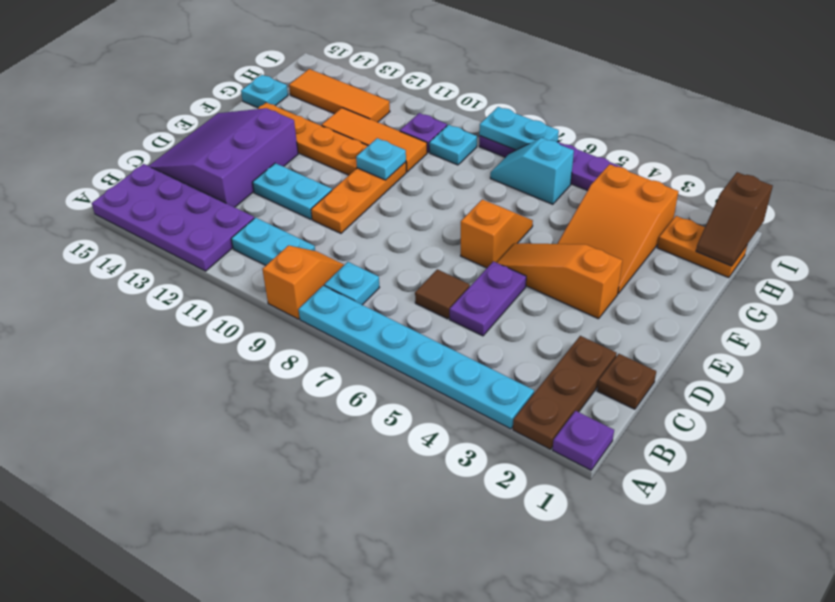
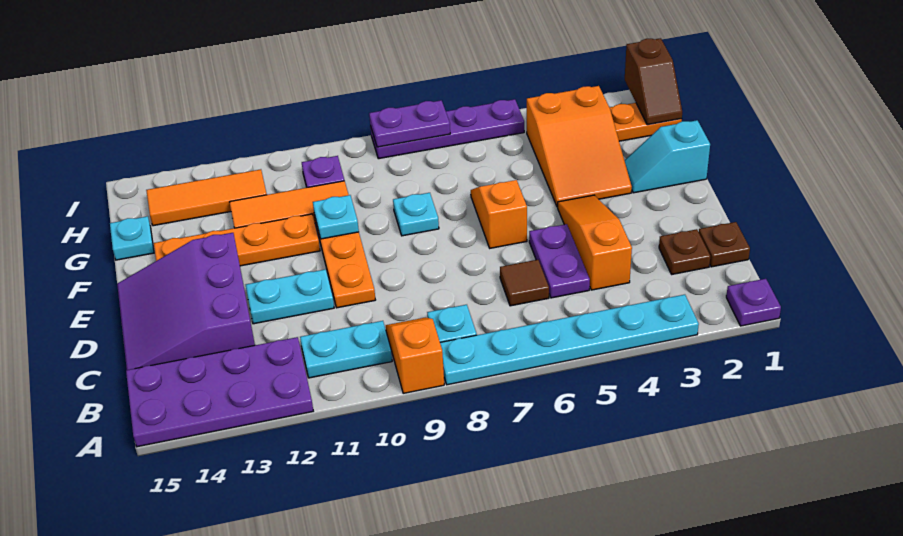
brown 1x3 plate [513,336,617,449] -> brown 1x1 plate [659,229,710,274]
orange 1x3 slope [496,243,622,319] -> orange 1x3 slope turned to [558,195,632,290]
cyan 1x2 slope [490,138,574,204] -> cyan 1x2 slope moved to [624,120,710,193]
cyan 1x1 plate [429,125,477,165] -> cyan 1x1 plate moved to [393,193,439,236]
cyan 1x2 plate [479,107,559,150] -> purple 1x2 plate [369,100,450,147]

